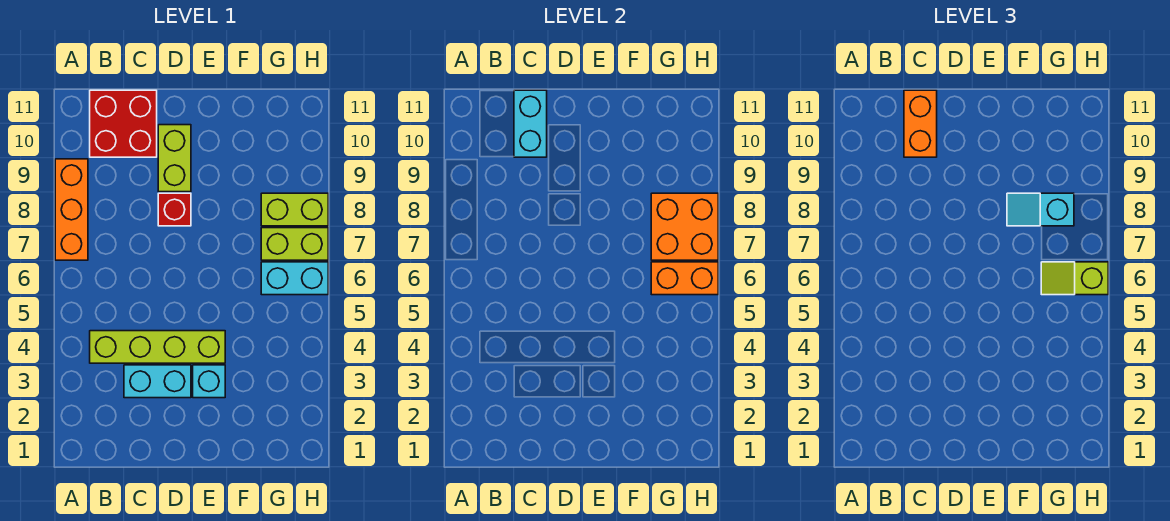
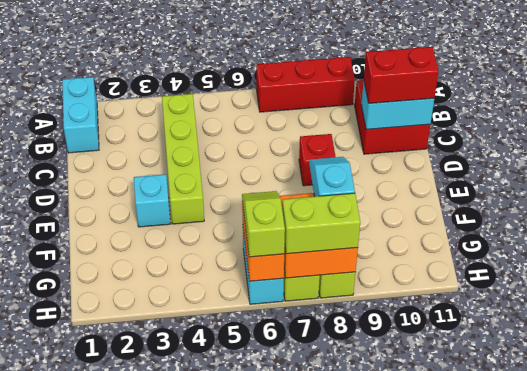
orange 1x3 brick [55,159,88,260] -> red 1x3 brick [256,57,355,112]
cyan 1x2 brick [124,365,191,398] -> cyan 1x2 brick moved to [62,77,99,153]
orange 1x2 brick [904,90,937,157] -> red 1x2 brick [364,47,439,103]
lime 1x2 brick [158,125,191,192] -> lime 1x2 brick moved to [282,193,360,254]

